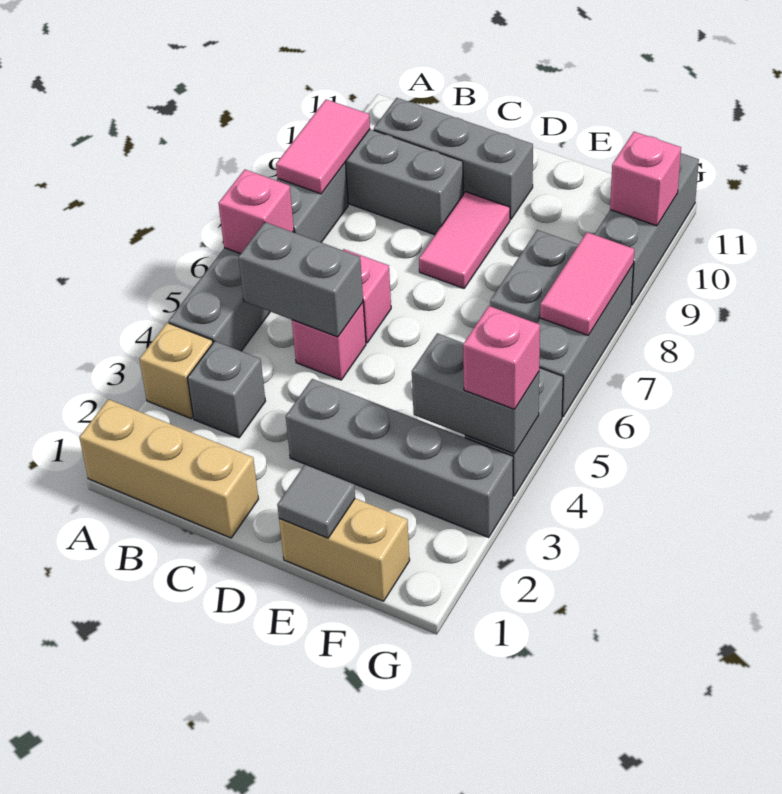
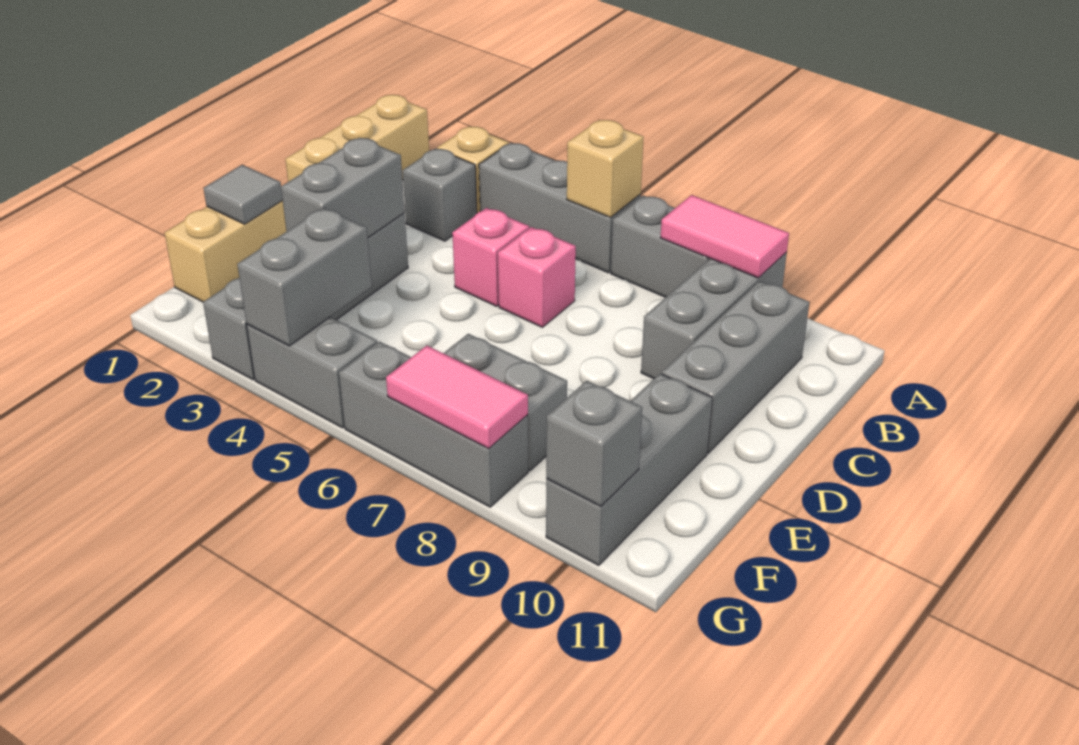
pink 1x1 brick [219,170,294,254] -> tan 1x1 brick [567,120,644,218]
grey 1x2 brick [238,222,363,337] -> grey 1x2 brick moved to [281,138,405,238]
pink 1x2 tile [419,192,510,288] -> none
pink 1x1 brick [463,306,540,409] -> none
grey 1x3 brick [594,153,699,305] -> grey 1x3 brick turned to [546,374,712,565]
pink 1x1 brick [610,132,681,226] -> grey 1x1 brick [546,381,642,506]

